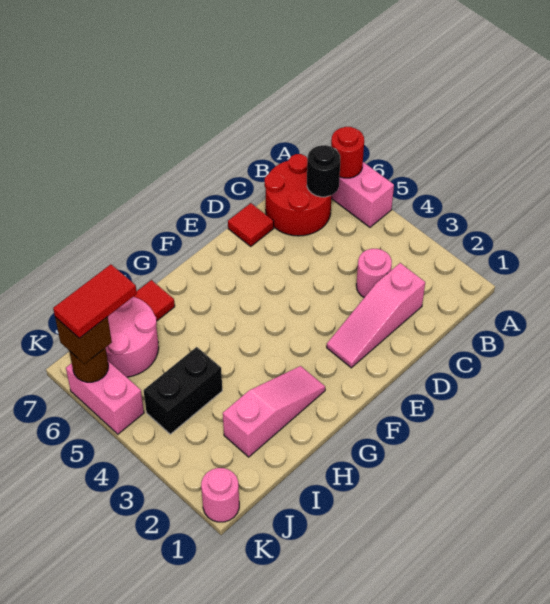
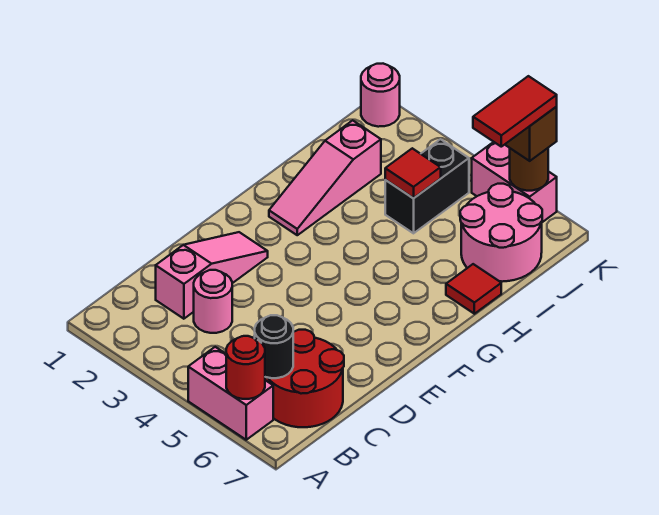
red 1x1 tile [228,203,274,246] -> red 1x1 tile moved to [385,148,441,198]

